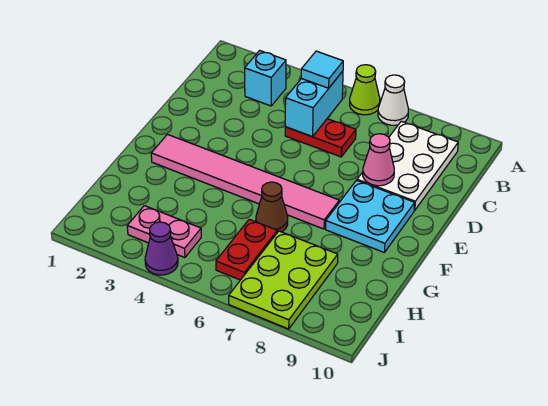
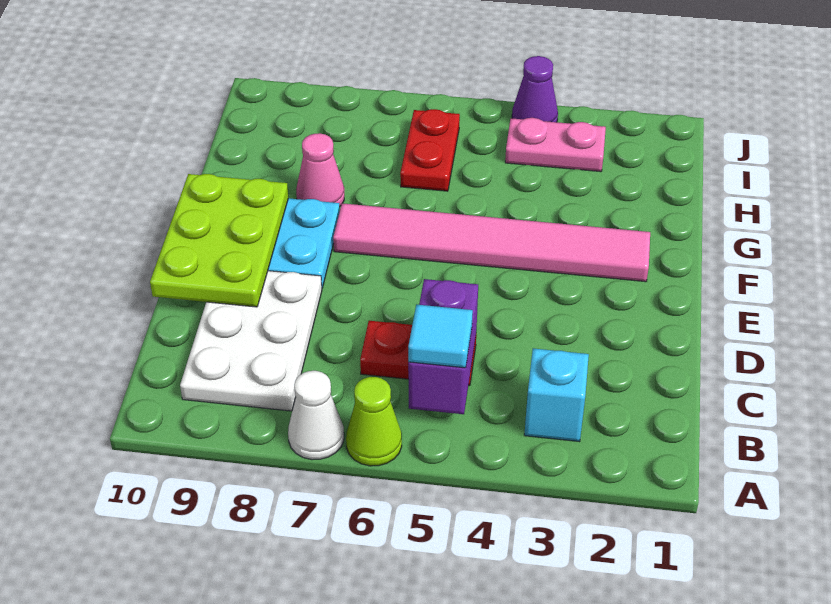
cyan 1x2 brick [285,71,343,137] -> purple 1x2 brick [408,279,478,414]
pink 1x1 cone [363,134,394,186] -> pink 1x1 cone moved to [296,133,344,207]
brown 1x1 cone [256,182,288,232] -> none
lime 2x3 plate [229,231,338,329] -> lime 2x3 plate moved to [150,174,288,307]

